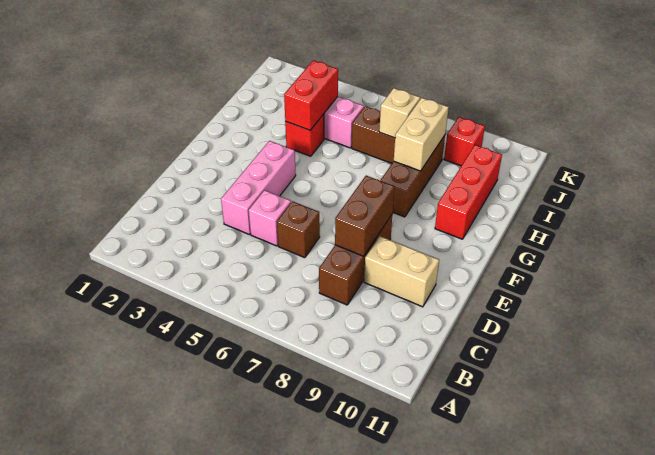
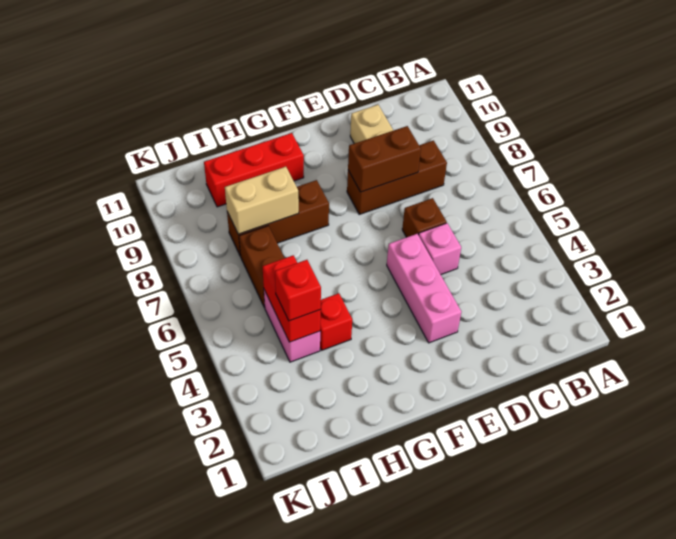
pink 1x3 brick [221,141,296,235] -> pink 1x3 brick turned to [387,234,461,343]
red 1x2 brick [284,60,338,130] -> red 1x2 brick turned to [262,255,321,342]
tan 1x1 brick [379,88,420,138] -> none
red 1x1 brick [444,117,485,166] -> red 1x1 brick moved to [275,260,321,321]

